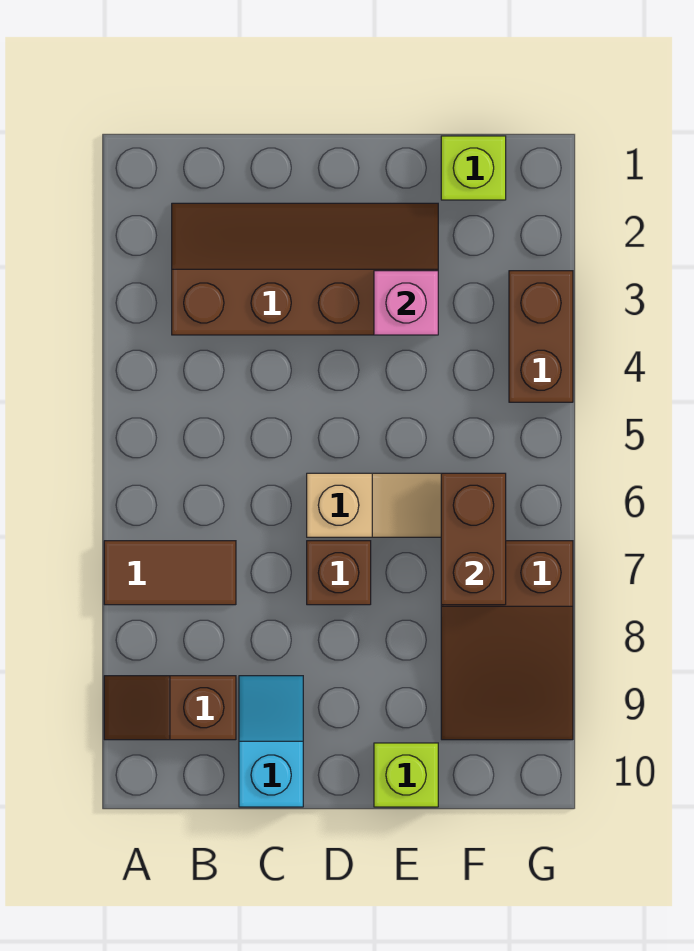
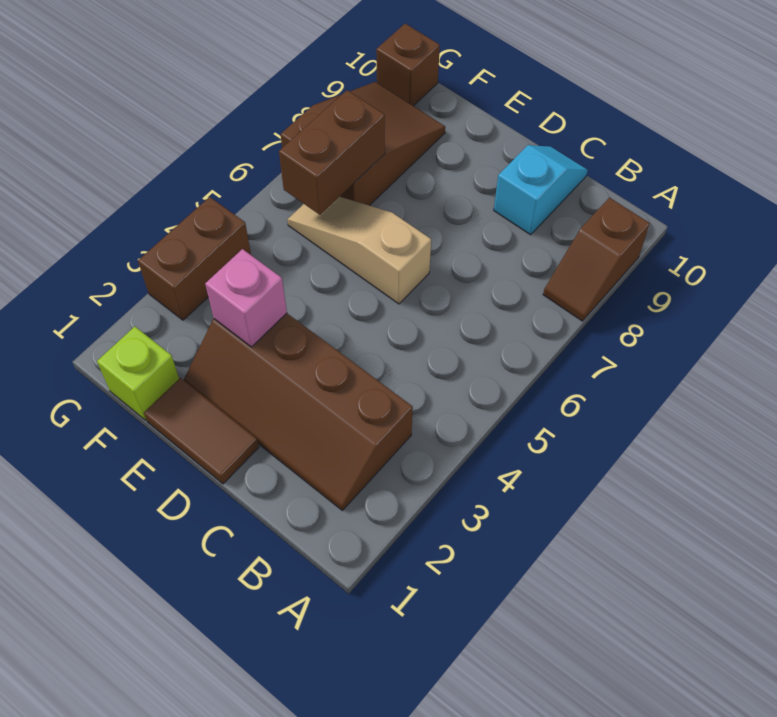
brown 1x2 tile [104,541,236,605] -> brown 1x2 tile moved to [144,378,259,484]
brown 1x2 slope [104,676,236,740] -> brown 1x2 slope turned to [543,198,650,321]
cyan 1x2 slope [239,676,303,807] -> cyan 1x2 slope turned to [494,145,588,235]
brown 1x1 brick [307,541,371,605] -> brown 1x1 brick moved to [376,24,440,106]
lime 1x1 brick [374,743,438,807] -> none

